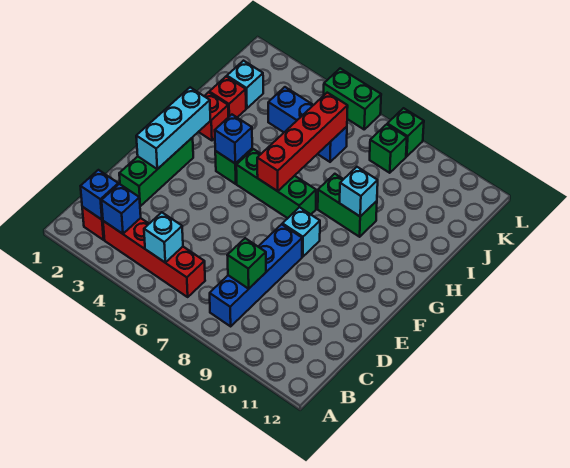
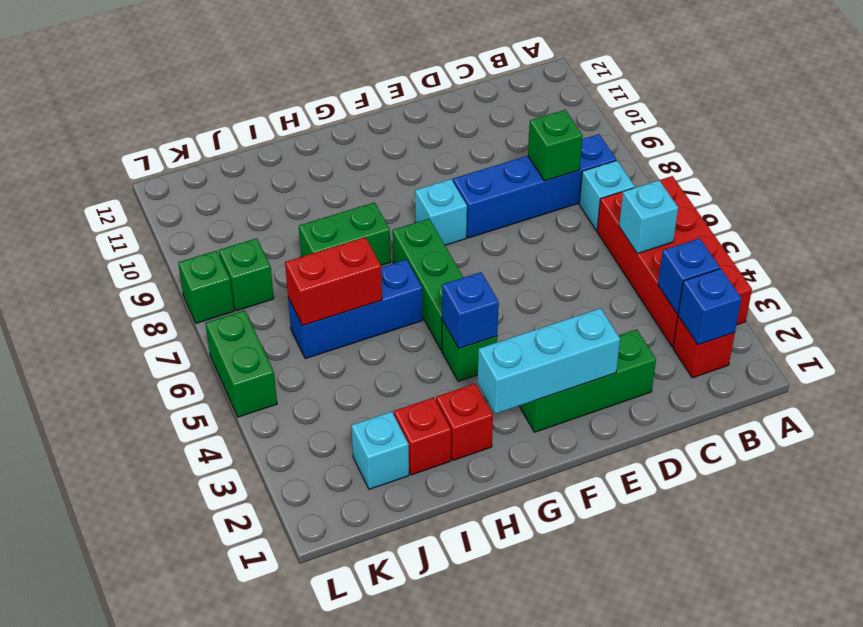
red 1x4 brick [103,218,205,297] -> red 2x4 brick [597,176,752,347]
red 1x4 brick [257,93,348,191] -> red 1x2 brick [285,237,382,325]
green 1x2 brick [318,174,377,237] -> green 1x2 brick turned to [299,202,391,265]
cyan 1x1 brick [340,167,378,216] -> cyan 1x1 brick moved to [579,161,635,231]
blue 1x3 brick [268,87,347,162] -> blue 1x3 brick turned to [288,260,423,359]

